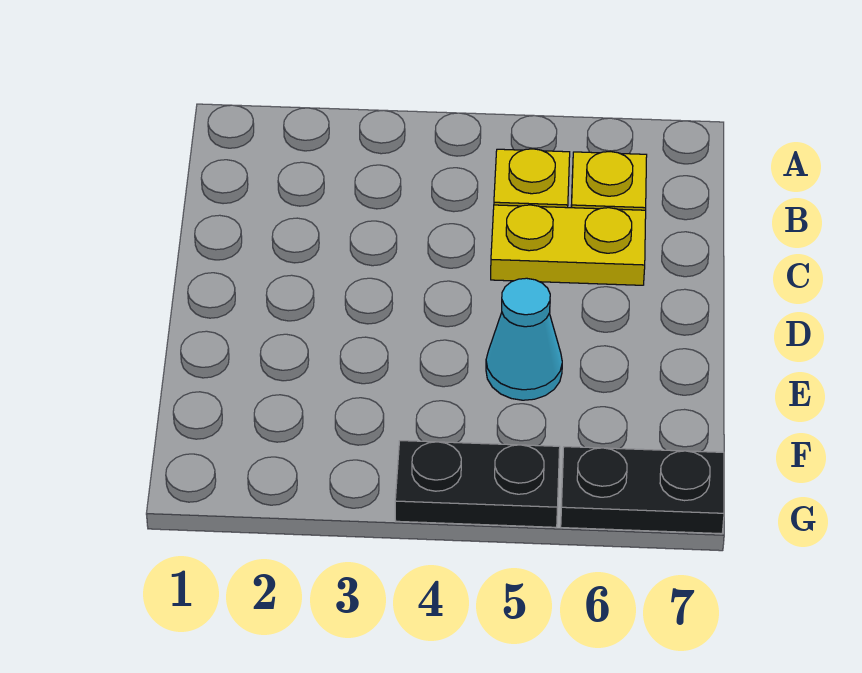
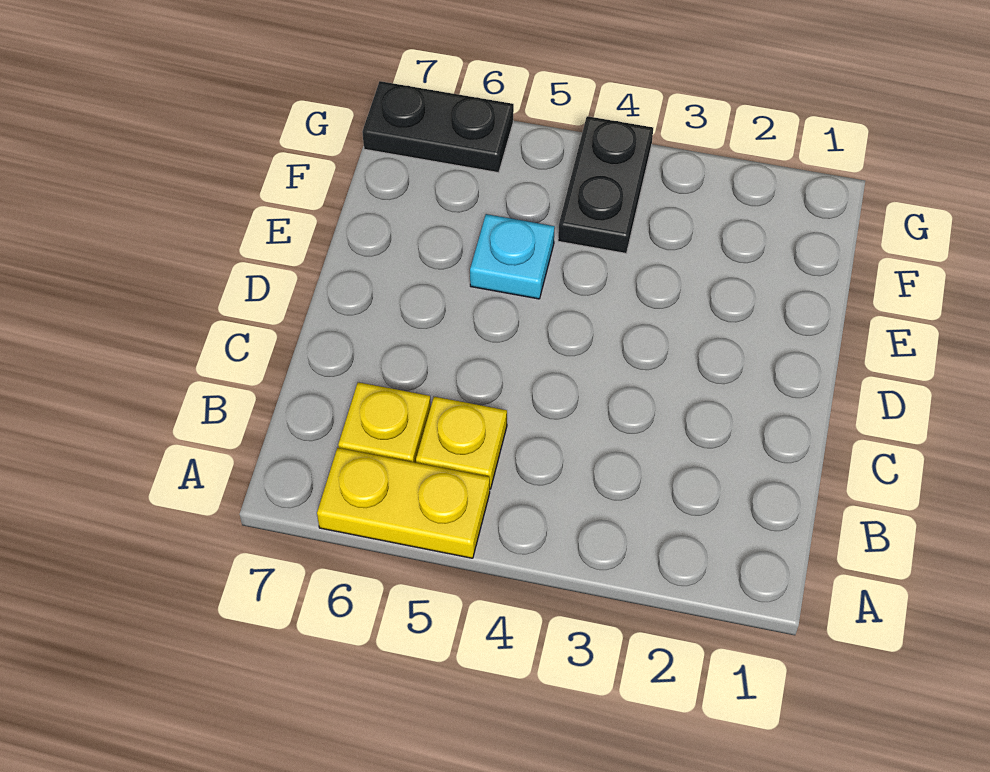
yellow 1x2 plate [491,205,646,285] -> yellow 1x2 plate moved to [317,448,490,558]
cyan 1x1 cone [486,278,562,400] -> cyan 1x1 plate [470,214,555,299]
black 1x2 plate [395,441,560,527] -> black 1x2 plate turned to [558,116,653,253]

